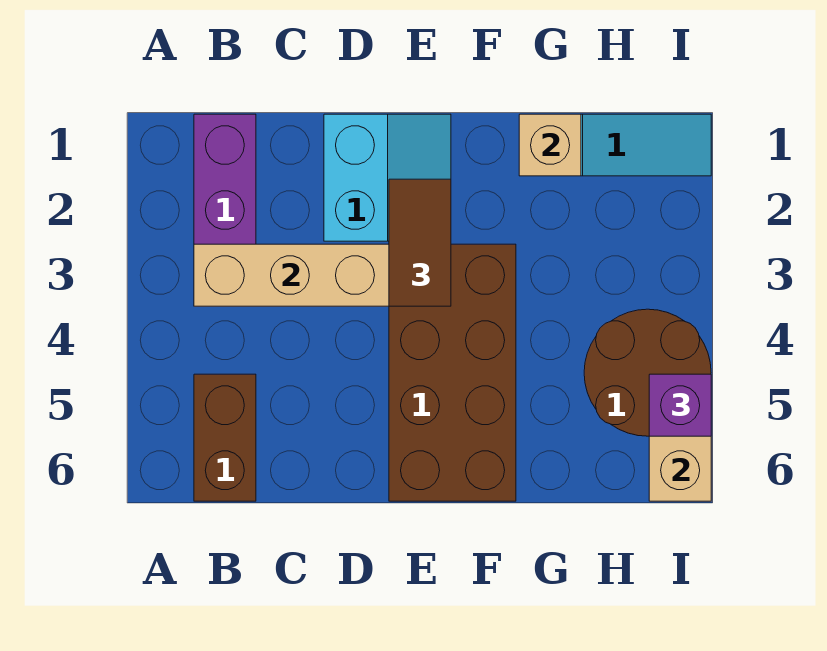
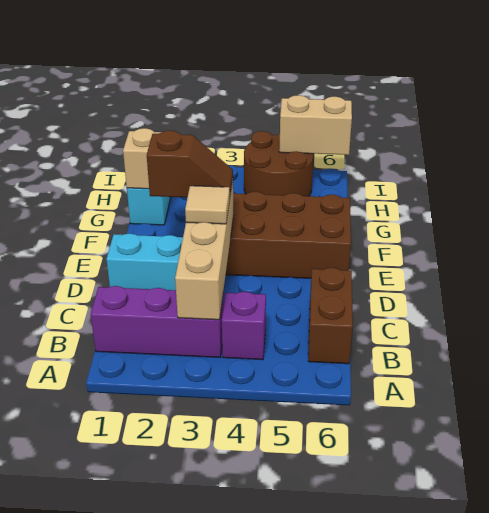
brown 1x2 brick [194,374,256,501] -> brown 1x2 brick turned to [308,268,353,364]
none -> tan 1x1 tile [185,186,230,224]
brown 1x2 tile [389,179,451,306] -> brown 1x2 slope [147,131,233,198]
purple 1x1 brick [649,374,711,436] -> purple 1x1 brick moved to [222,292,266,360]

